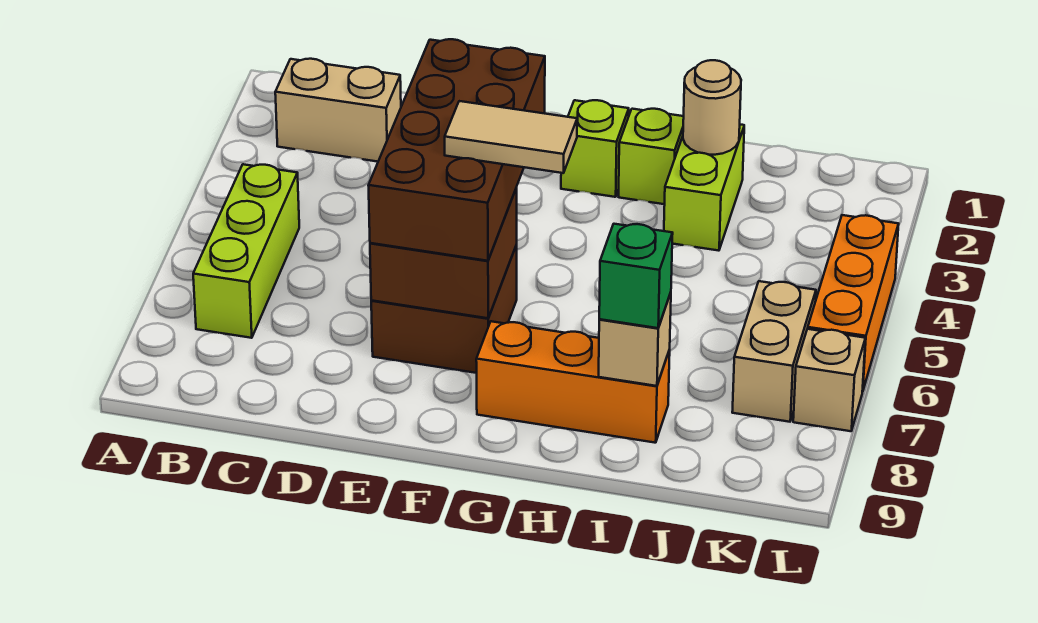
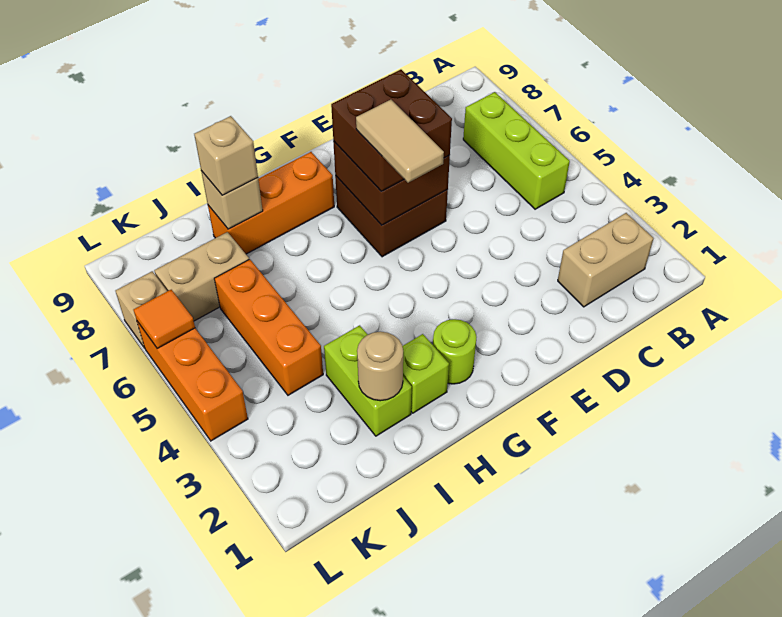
brown 2x4 brick [368,39,545,261] -> brown 2x2 brick [331,70,452,191]
tan 1x2 tile [445,101,577,173] -> tan 1x2 tile turned to [356,100,444,183]
lime 1x1 brick [561,100,629,197] -> lime 1x1 round brick [433,319,477,384]
green 1x1 brick [599,224,673,328] -> tan 1x1 brick [194,116,258,195]
none -> orange 1x3 brick [214,259,323,395]
tan 1x2 brick [732,281,816,422] -> tan 1x2 brick turned to [154,232,249,321]
none -> orange 1x1 tile [134,290,195,349]

